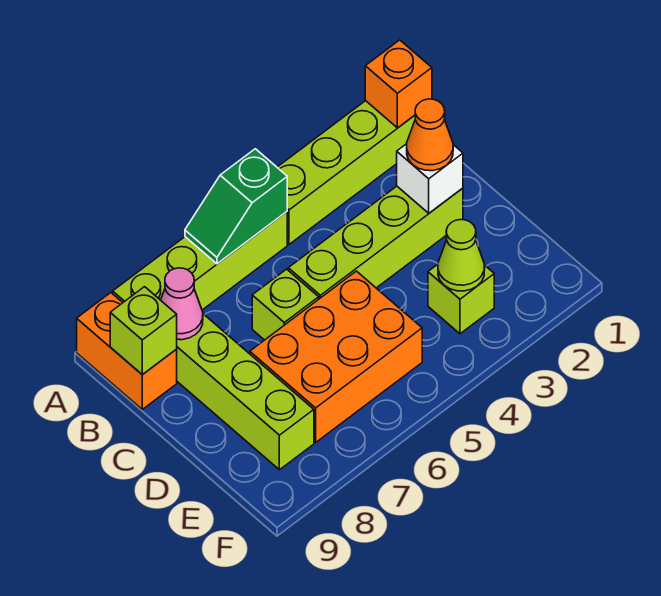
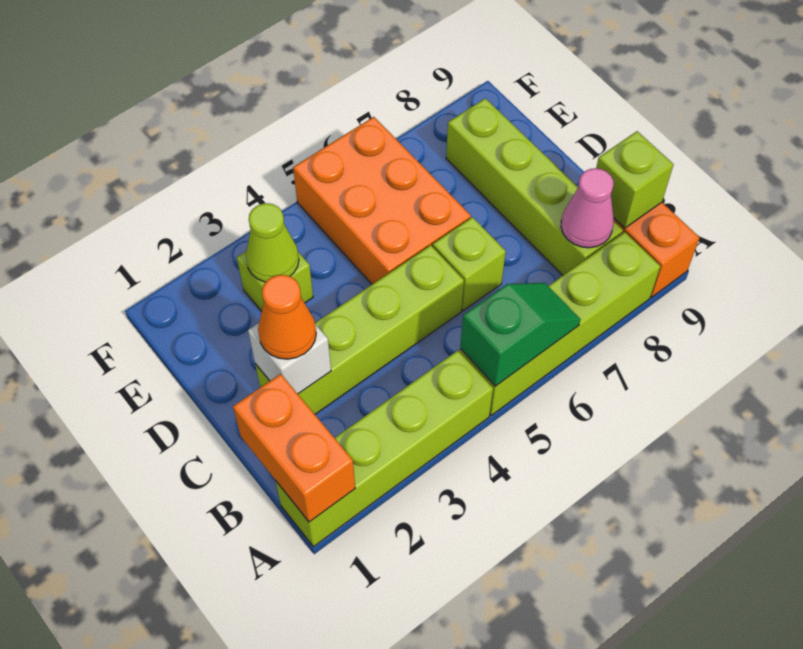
orange 1x1 brick [365,40,432,128] -> orange 1x2 brick [233,374,355,522]
orange 2x3 brick [250,271,422,442] -> orange 2x3 brick turned to [293,117,471,284]

